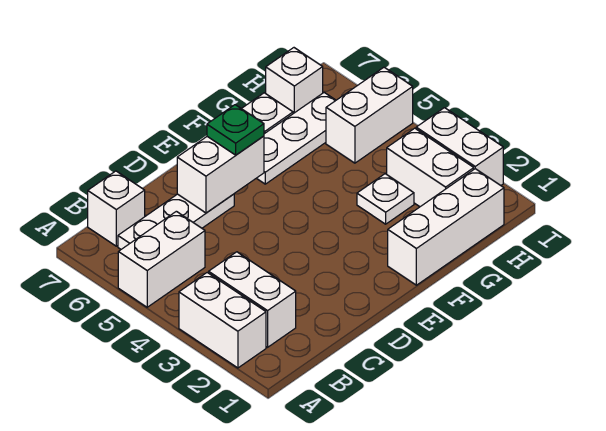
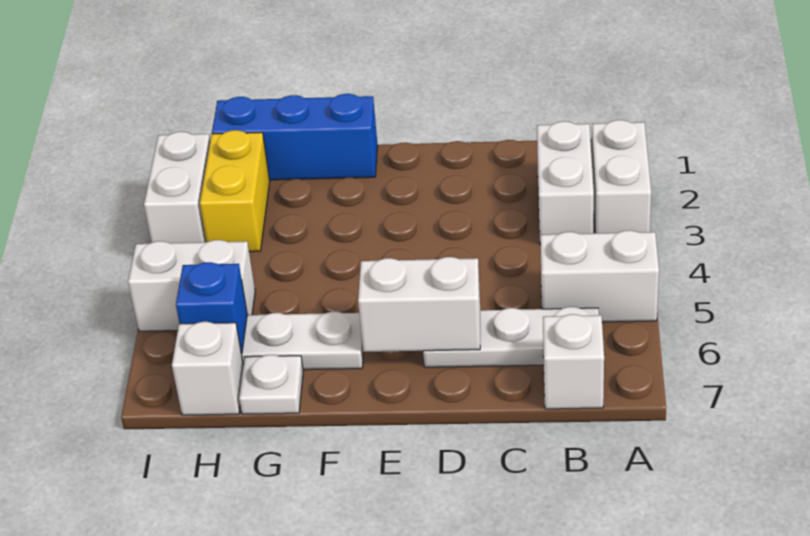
green 1x1 plate [207,105,264,155] -> none
white 1x3 brick [388,169,504,285] -> blue 1x3 brick [212,94,378,180]
white 1x1 plate [357,174,414,224] -> none
white 1x2 brick [387,128,474,207] -> yellow 1x2 brick [200,130,270,252]
none -> blue 1x1 brick [176,262,247,354]

